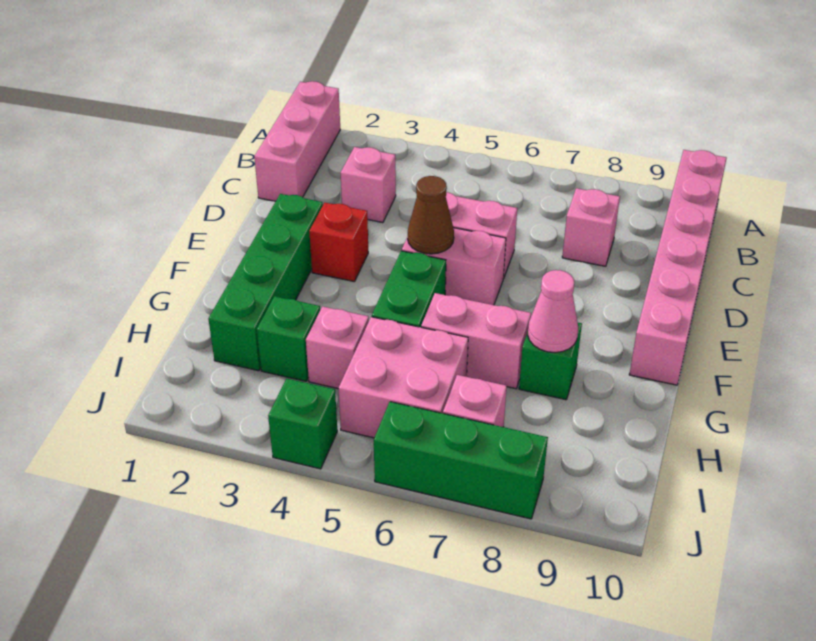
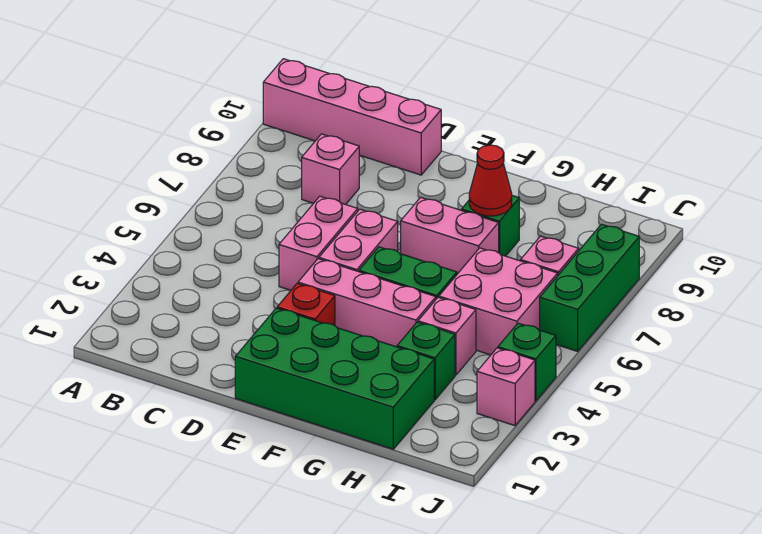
pink 1x3 brick [254,81,340,202] -> pink 1x3 brick moved to [298,259,436,347]
pink 1x6 brick [629,150,727,385] -> pink 1x4 brick [263,59,441,175]
pink 1x1 brick [341,147,396,223] -> pink 1x1 brick moved to [477,348,535,426]
green 1x4 brick [208,194,323,371] -> green 2x4 brick [235,308,434,449]
brown 1x1 cone [408,176,454,254] -> none
pink 1x2 brick [421,293,531,389] -> pink 1x2 brick turned to [401,197,499,274]
pink 1x1 cone [528,270,578,353] -> red 1x1 cone [469,145,512,216]

